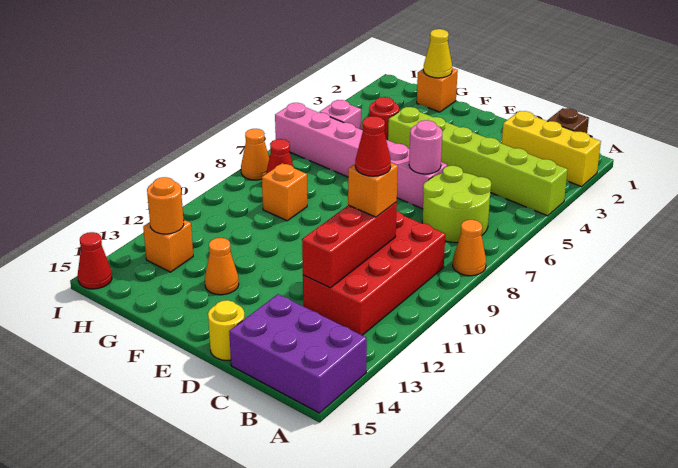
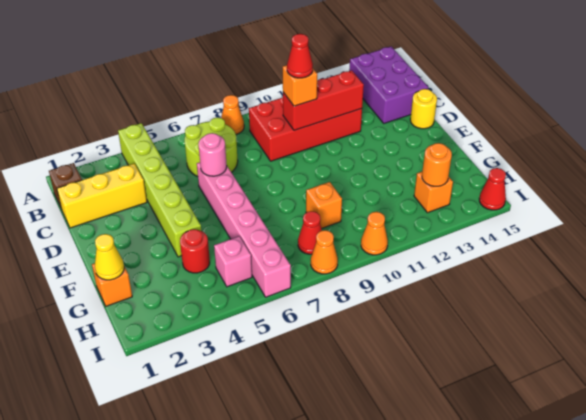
yellow 1x3 brick [502,111,601,187] -> yellow 1x3 brick turned to [57,163,147,228]
orange 1x1 cone [205,238,239,295] -> orange 1x1 cone moved to [361,212,388,255]

